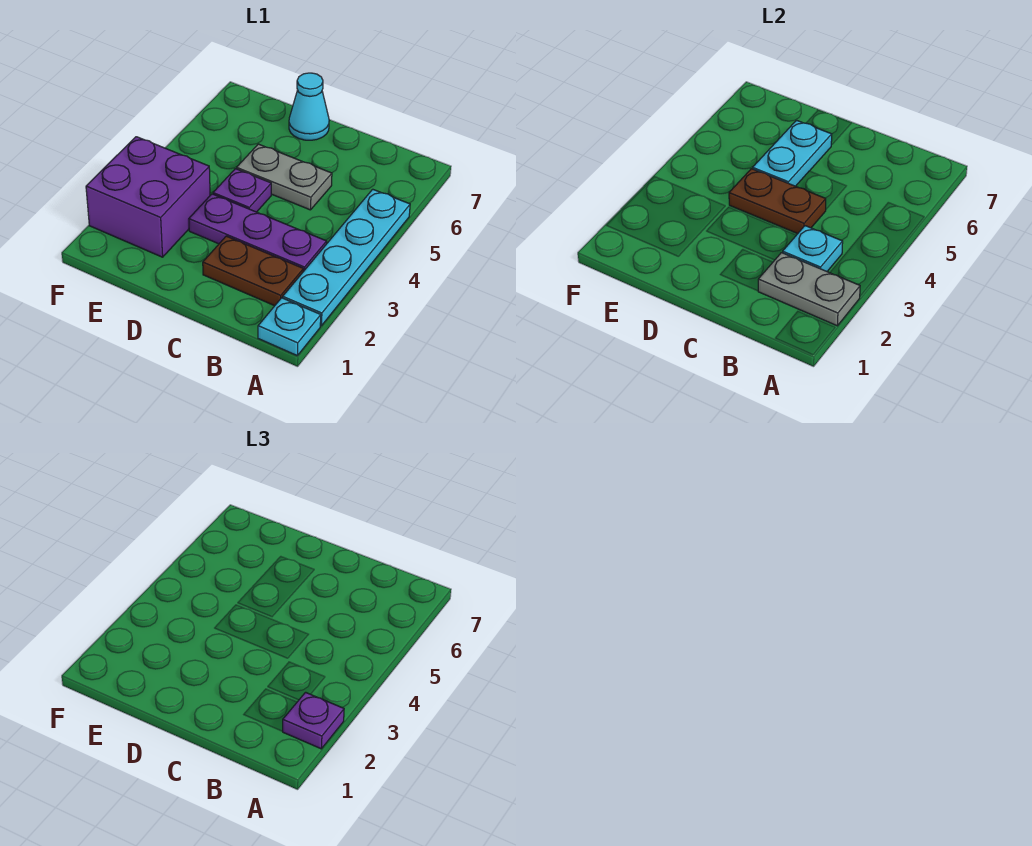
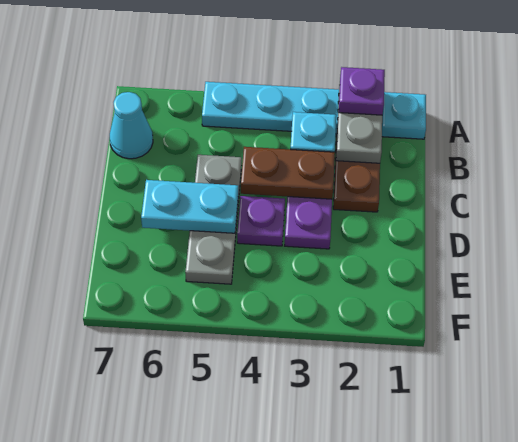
brown 1x2 plate [729,169,826,234] -> brown 1x2 plate turned to [241,147,335,199]
grey 1x2 plate [237,144,332,210] -> grey 1x3 plate [185,155,242,284]
cyan 1x1 cone [289,73,329,140] -> cyan 1x1 cone moved to [110,92,153,159]
purple 2x2 brick [86,137,210,257] -> none

